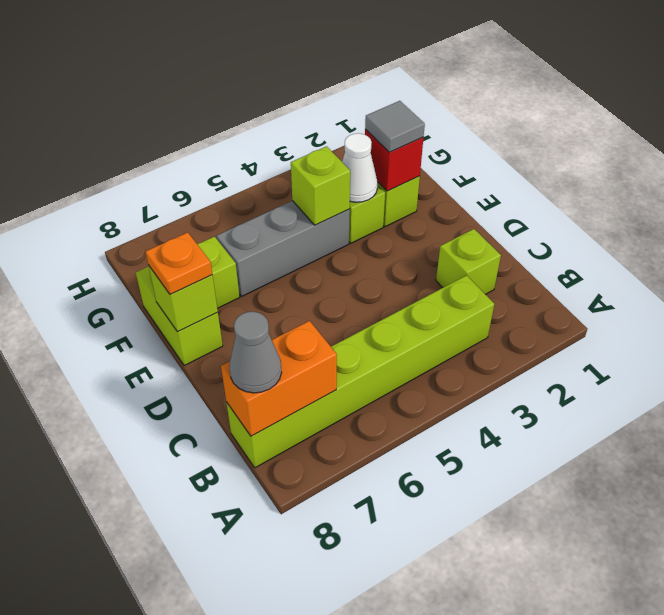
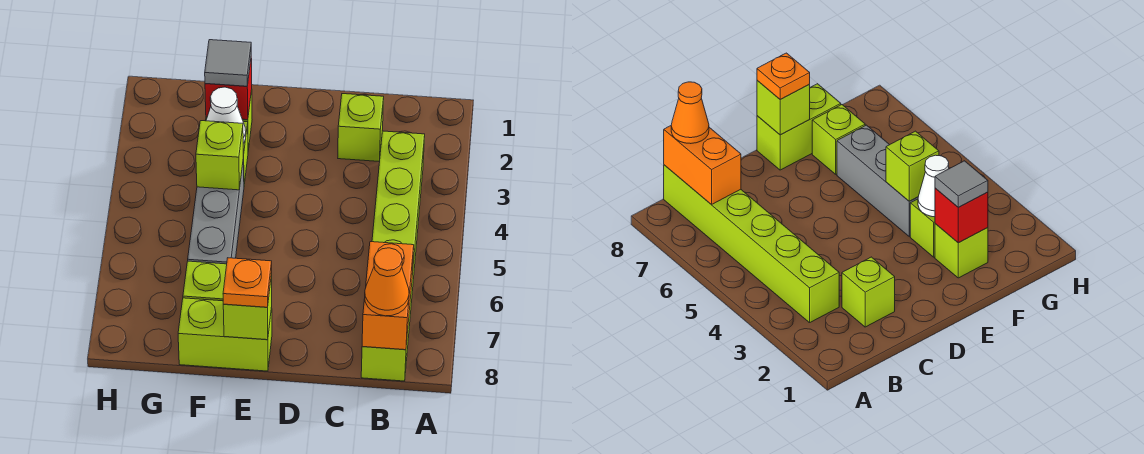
grey 1x1 cone [229,312,282,393] -> orange 1x1 cone [365,248,409,316]

